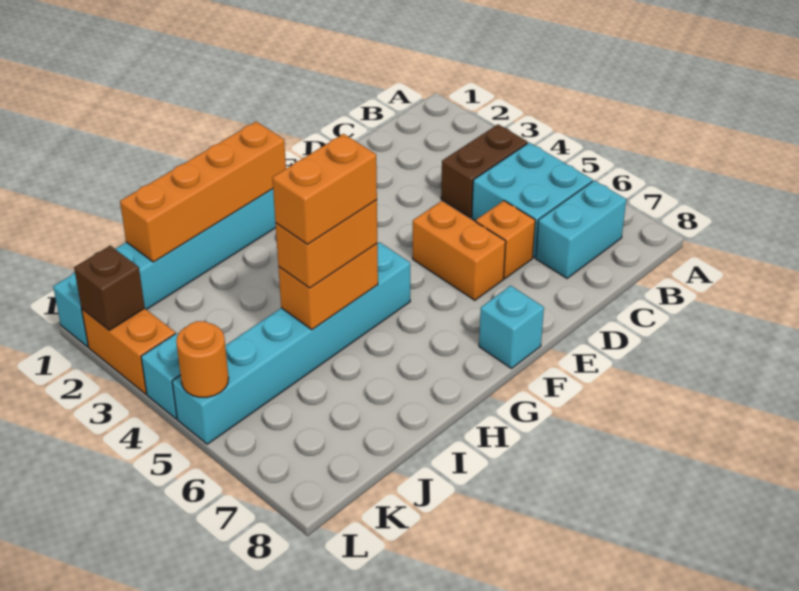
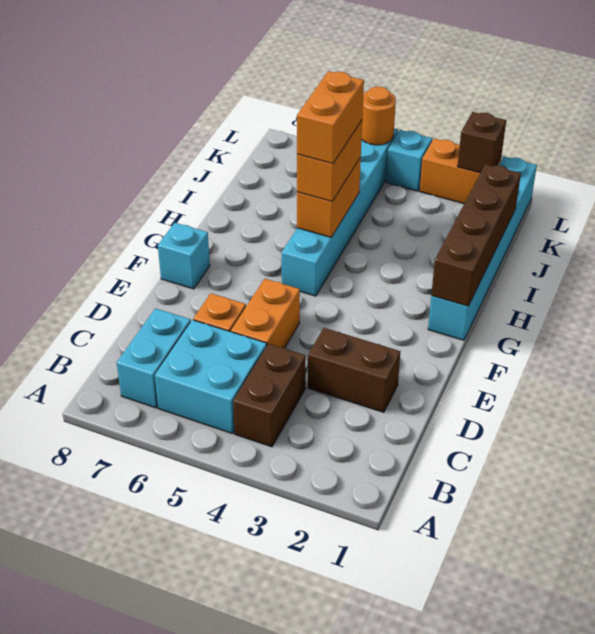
none -> brown 1x2 brick [308,328,400,412]
orange 1x2 brick [413,201,506,300] -> orange 1x2 brick turned to [231,279,300,348]
orange 1x4 brick [120,122,286,262] -> brown 1x4 brick [431,164,521,306]

